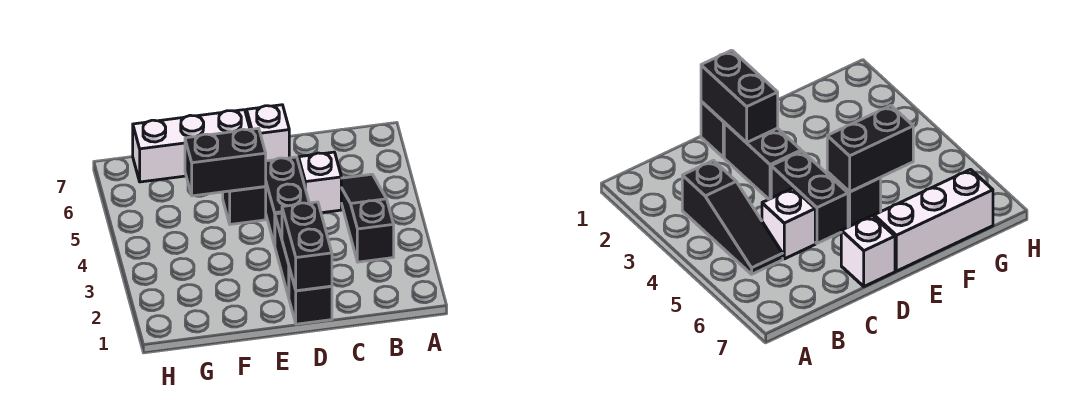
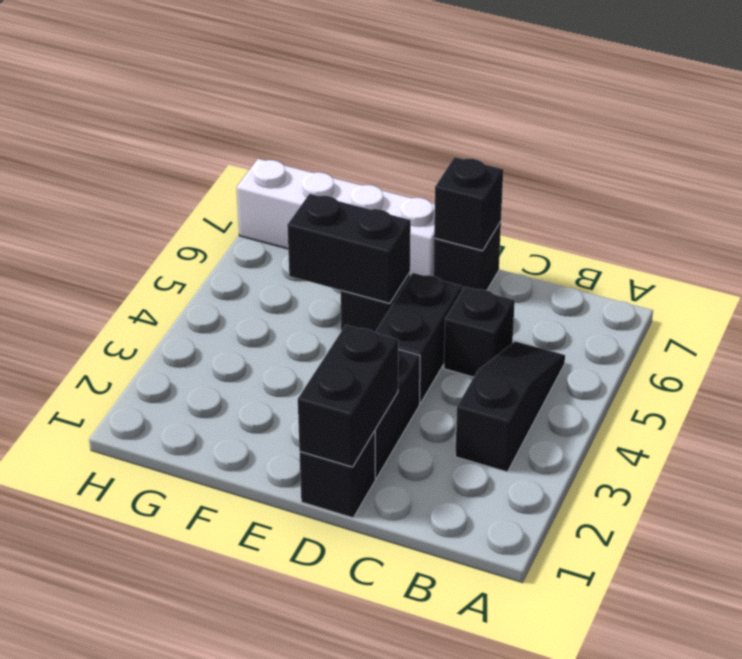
white 1x1 brick [299,152,341,213] -> black 1x1 brick [444,287,515,377]
white 1x1 brick [247,105,289,161] -> black 1x1 brick [433,222,501,290]
none -> black 1x1 brick [434,157,503,251]
white 1x3 brick [133,110,250,182] -> white 1x4 brick [237,159,435,276]

